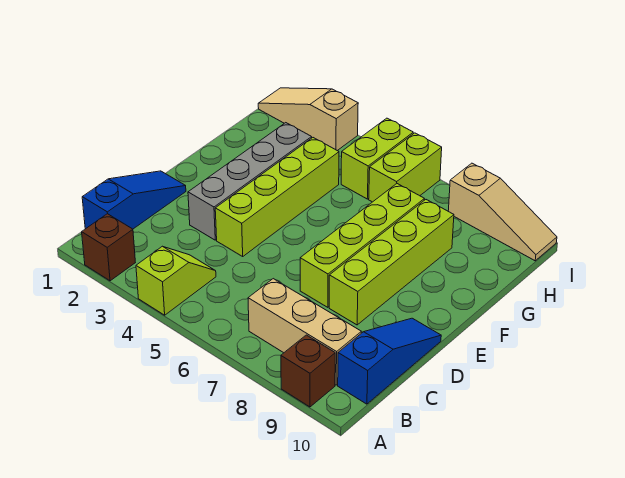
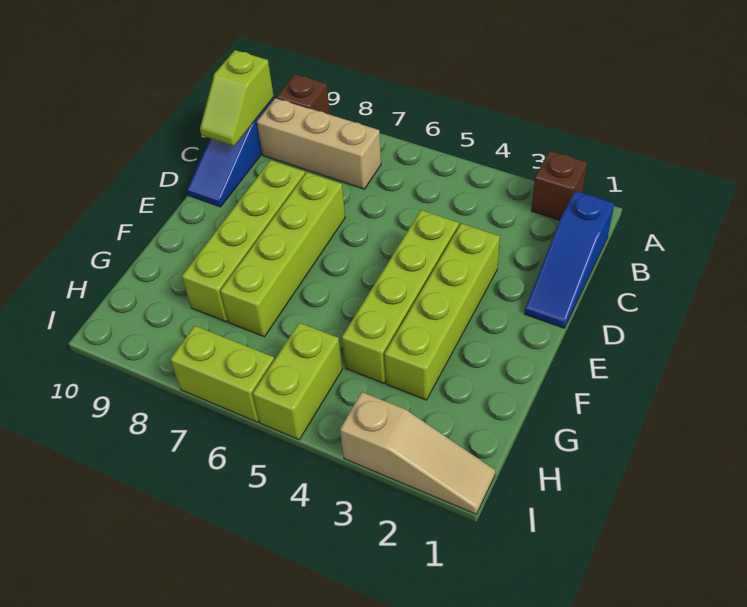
lime 1x2 slope [136,246,216,315] -> lime 1x2 slope moved to [200,50,274,146]
grey 1x4 brick [188,123,312,240] -> lime 1x4 brick [385,223,500,400]
lime 1x2 brick [369,133,442,202] -> lime 1x2 brick turned to [170,326,274,422]
tan 1x3 slope [448,163,557,261] -> none

